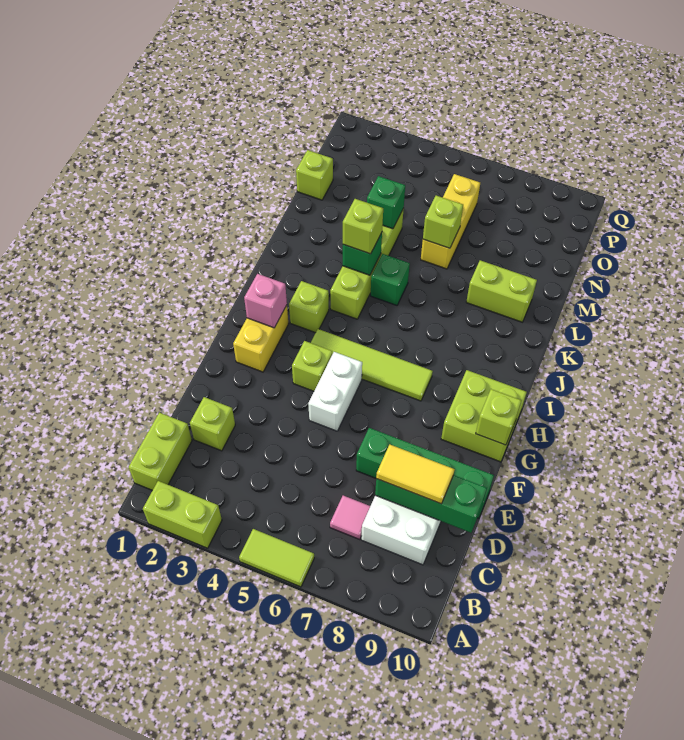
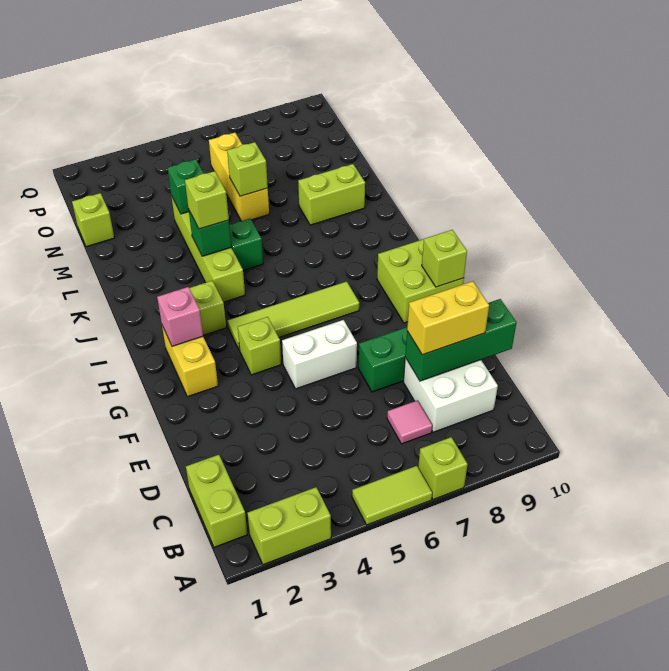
lime 1x1 brick [190,397,235,451] -> lime 1x1 brick moved to [418,437,468,499]
yellow 1x2 tile [376,445,455,504] -> yellow 1x2 brick [407,281,489,355]
white 1x2 brick [308,352,362,431] -> white 1x2 brick turned to [282,320,357,389]

